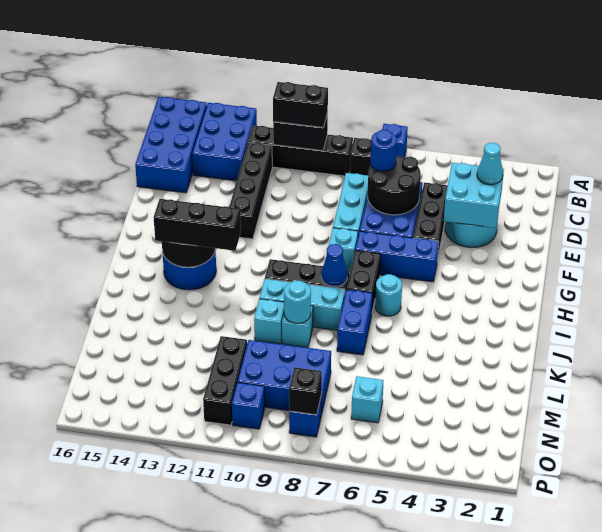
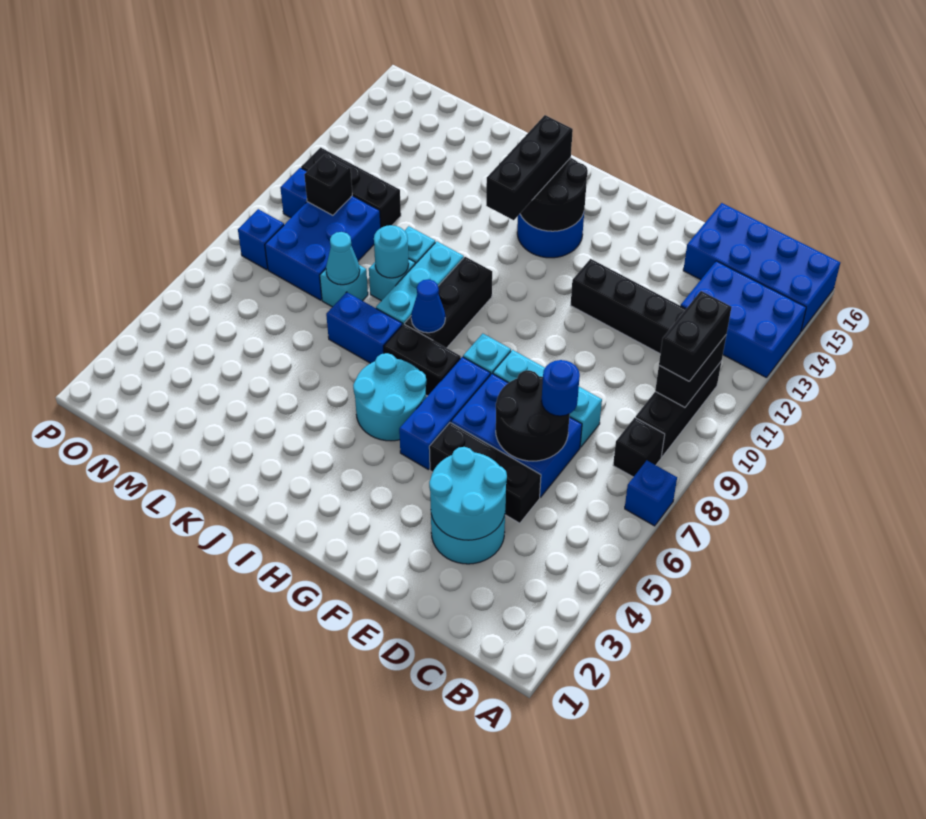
black 1x4 brick [248,126,353,176] -> black 1x3 brick [636,361,722,457]
cyan 2x2 brick [444,163,504,228] -> cyan 2x2 round brick [429,447,507,540]
cyan 1x1 cone [477,143,503,185] -> cyan 1x1 cone moved to [326,232,360,285]
cyan 1x1 round brick [375,274,402,316] -> cyan 2x2 round brick [353,353,426,441]
cyan 1x1 brick [351,376,384,423] -> cyan 1x1 brick moved to [320,265,368,307]
black 1x1 brick [289,367,322,415] -> black 1x1 brick moved to [304,154,352,215]

